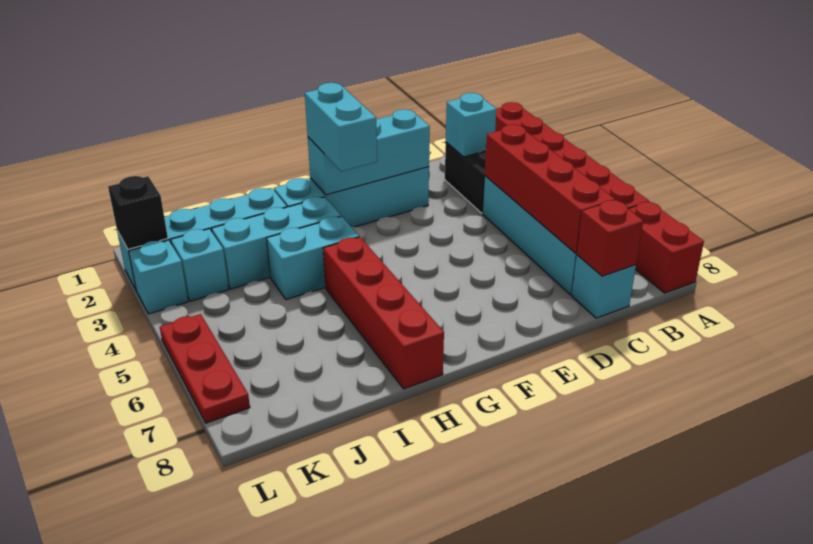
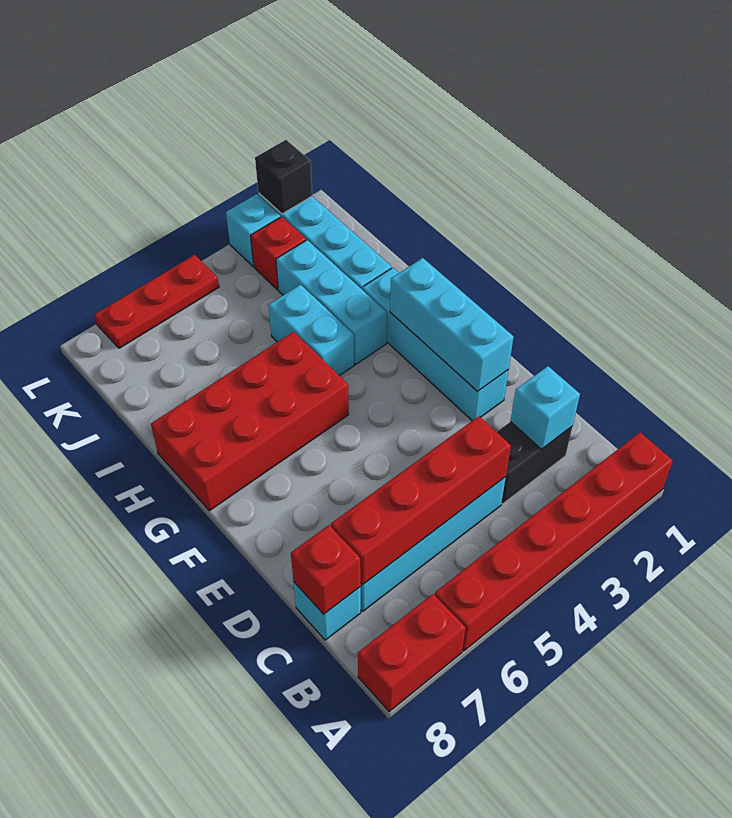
cyan 1x2 brick [305,83,377,171] -> none
red 1x4 brick [323,237,444,389] -> red 2x4 brick [151,332,349,511]
cyan 1x1 brick [171,229,229,301] -> red 1x1 brick [251,217,306,290]

